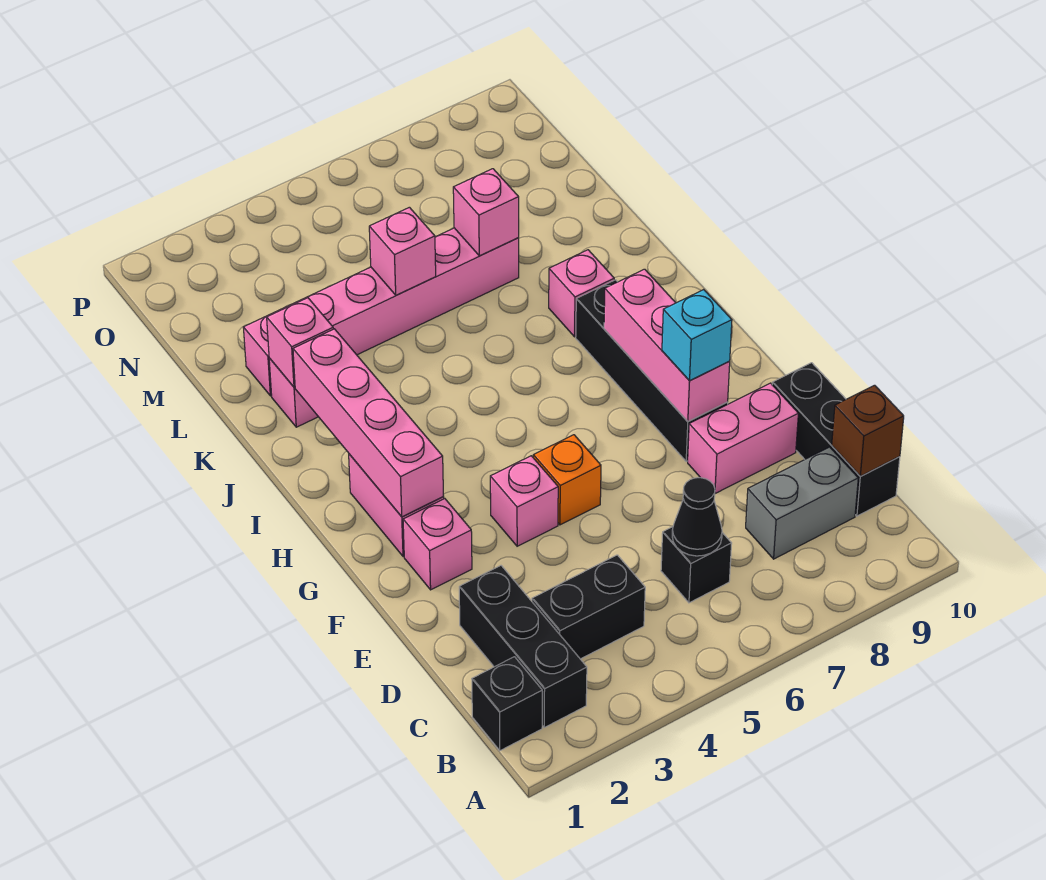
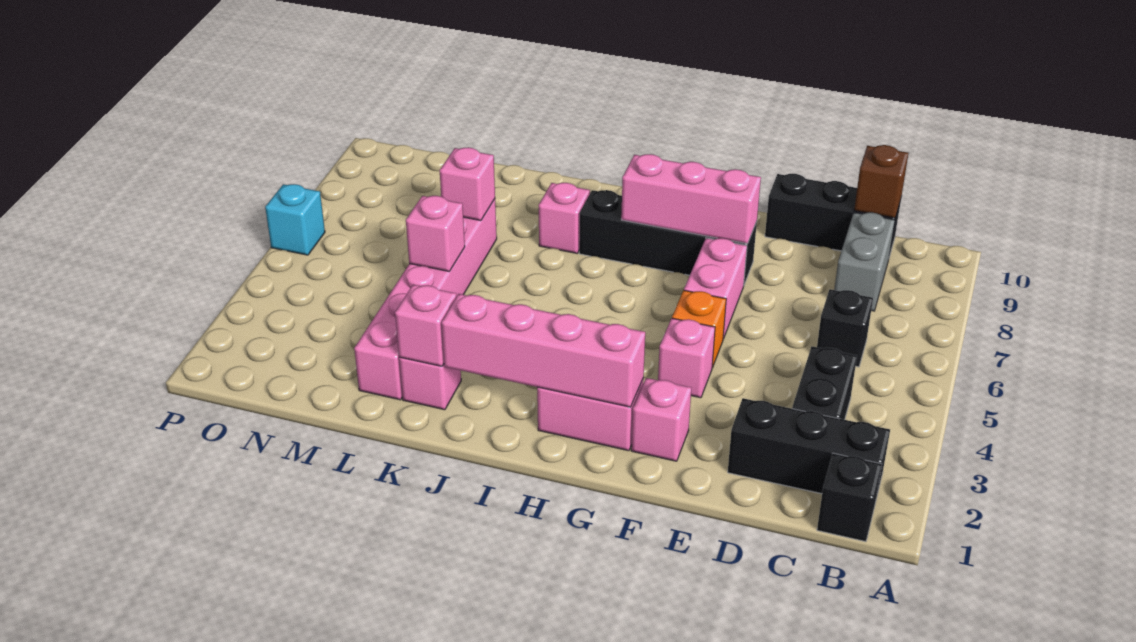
black 1x1 cone [672,478,722,556] -> none
pink 1x2 brick [688,383,798,494] -> pink 1x2 brick moved to [684,238,747,339]
cyan 1x1 brick [662,290,732,381] -> cyan 1x1 brick moved to [265,184,325,255]

